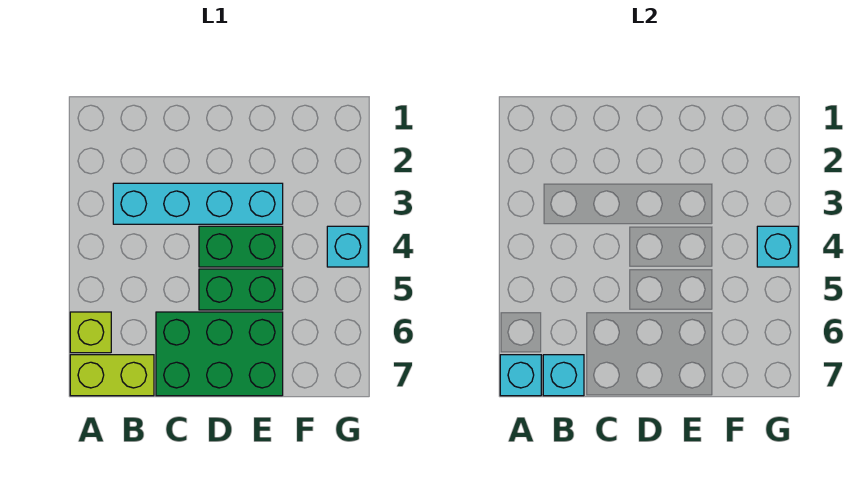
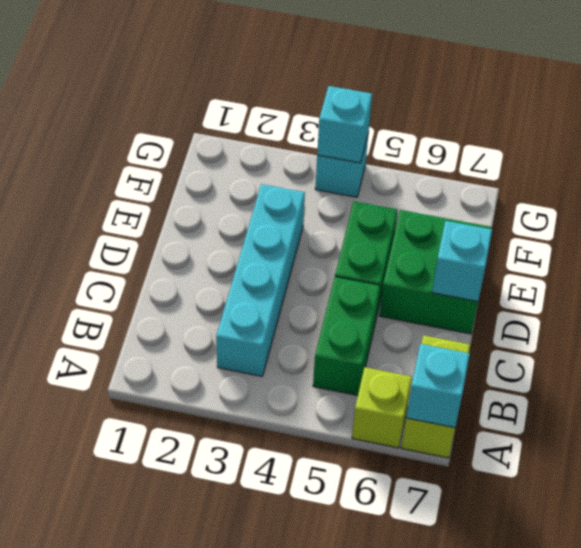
cyan 1x1 brick [543,355,584,396] -> cyan 1x1 brick moved to [432,221,492,302]
green 2x3 brick [156,312,283,396] -> green 2x2 brick [379,210,492,334]
green 1x2 brick [199,226,283,267] -> green 1x2 brick moved to [313,277,380,396]

